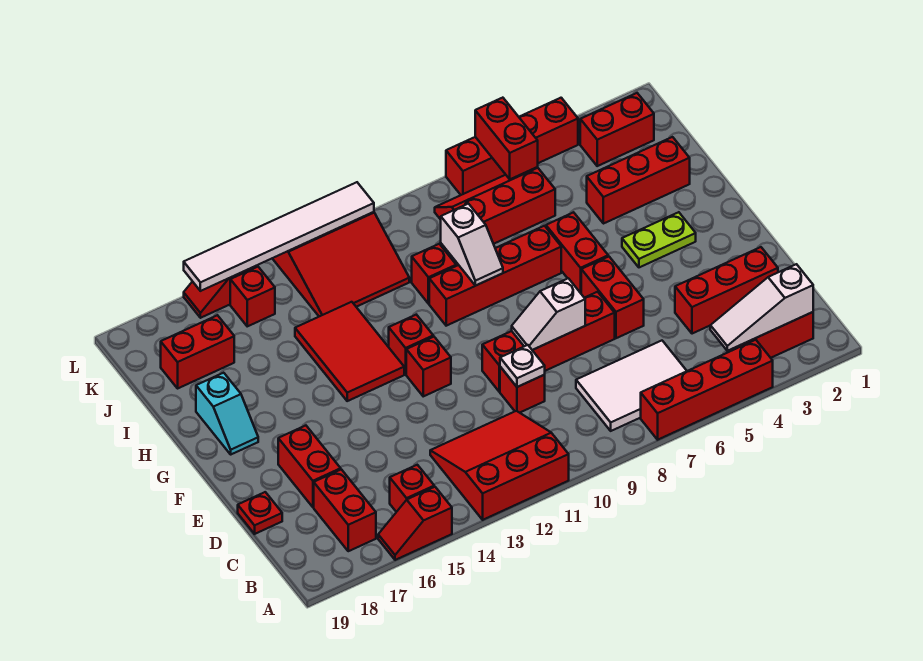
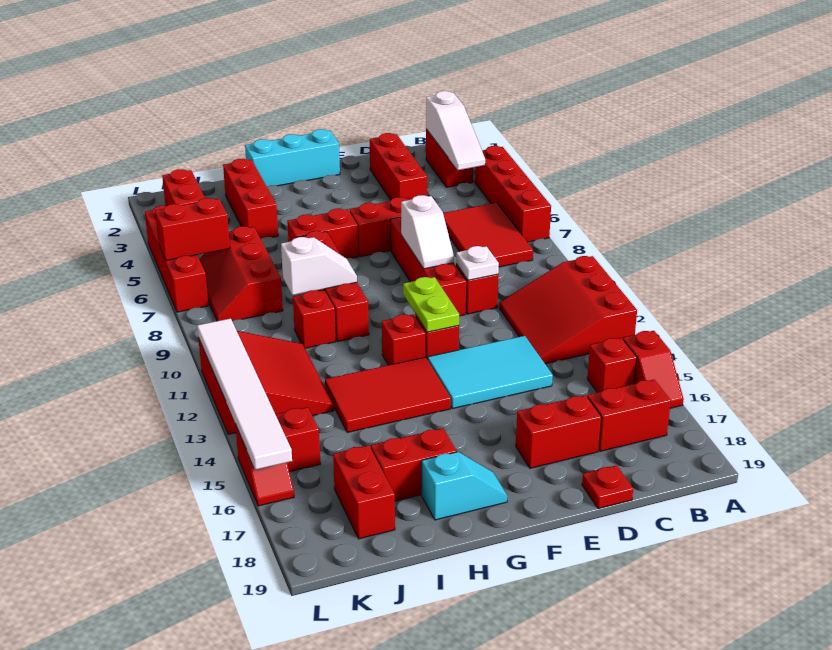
white 2x3 tile [576,341,687,431] -> red 2x3 tile [443,203,533,267]
none -> cyan 2x3 tile [428,336,553,409]
none -> cyan 1x3 brick [245,129,340,186]
lime 1x2 plate [622,212,696,267] -> lime 1x2 plate moved to [403,277,459,332]
none -> red 1x2 brick [371,428,457,501]

